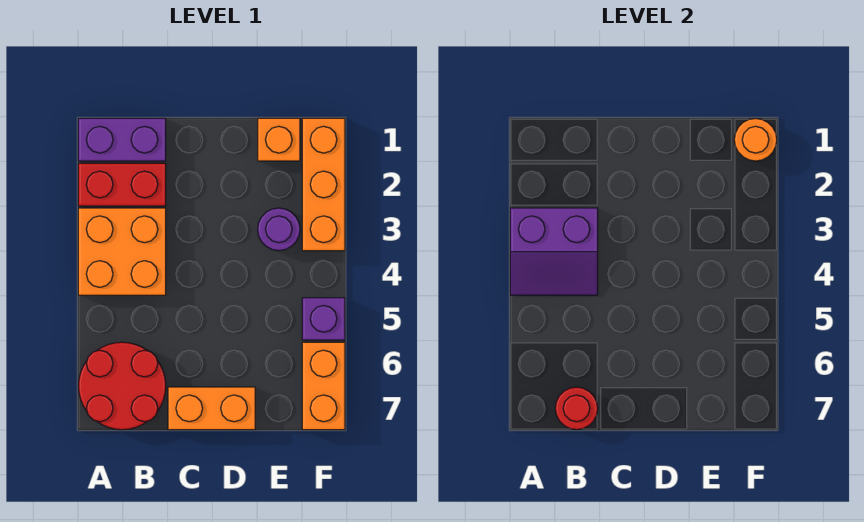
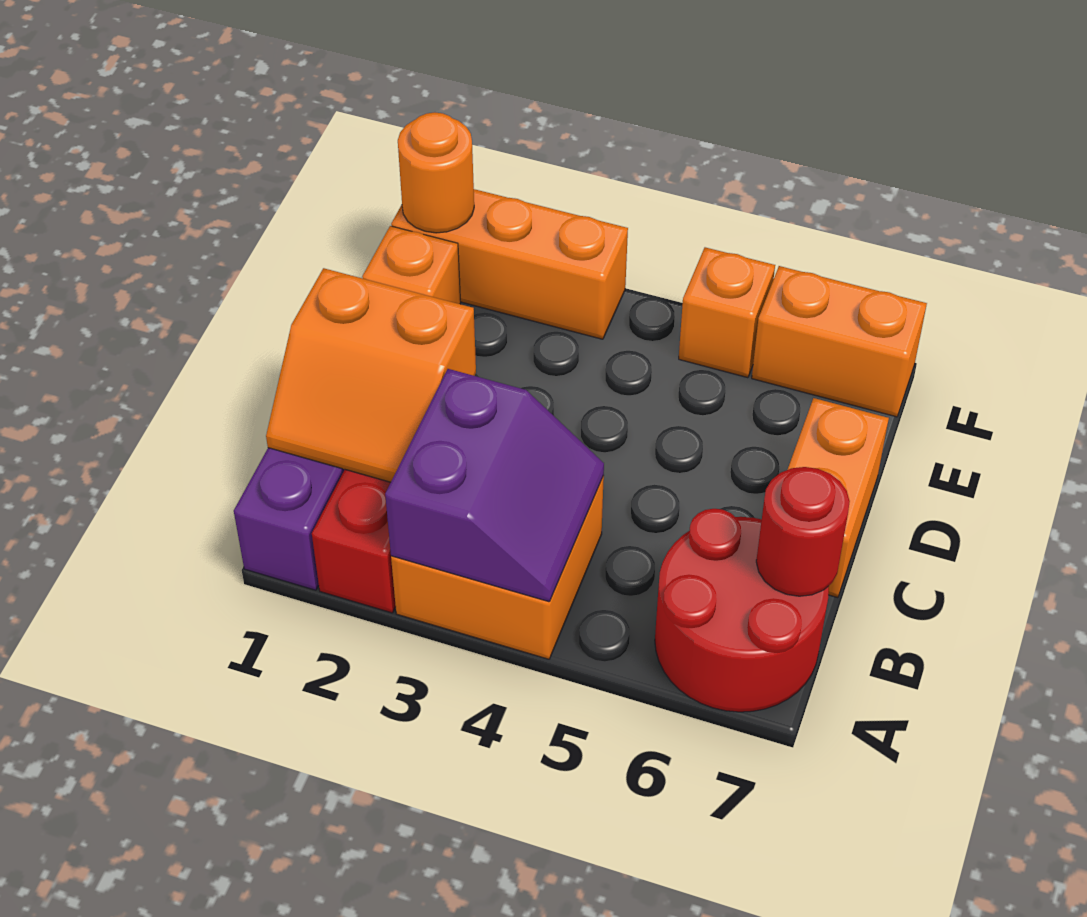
none -> orange 2x2 slope [266,268,476,482]
purple 1x1 round brick [258,208,300,251] -> none
purple 1x1 brick [302,298,345,340] -> orange 1x1 brick [679,247,775,378]

